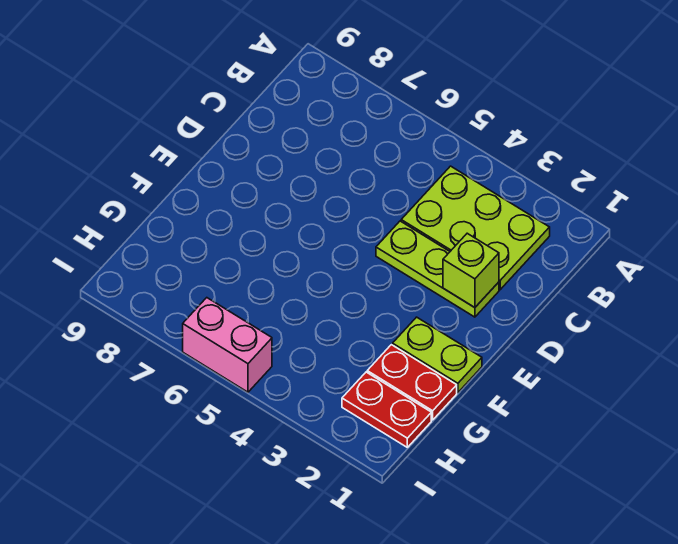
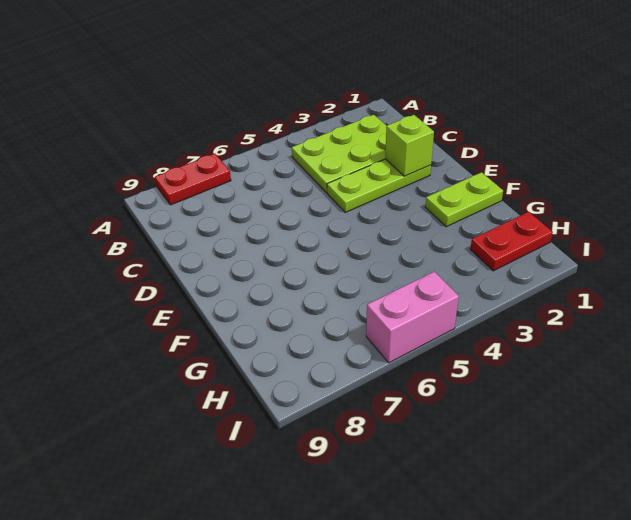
red 1x2 plate [367,345,457,420] -> red 1x2 plate moved to [155,154,231,205]

